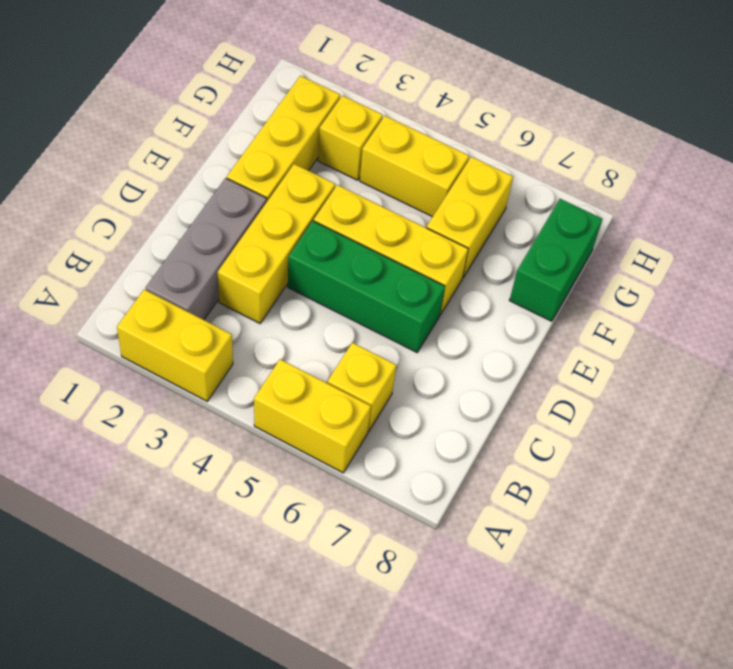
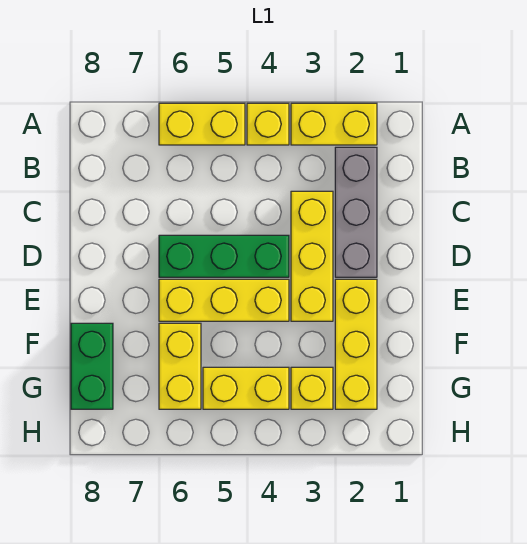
yellow 1x1 brick [327,343,396,432] -> yellow 1x1 brick moved to [247,103,289,145]

